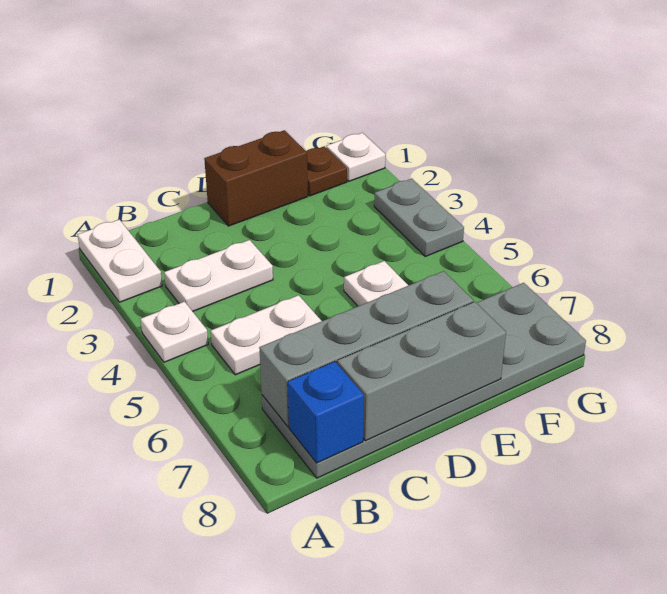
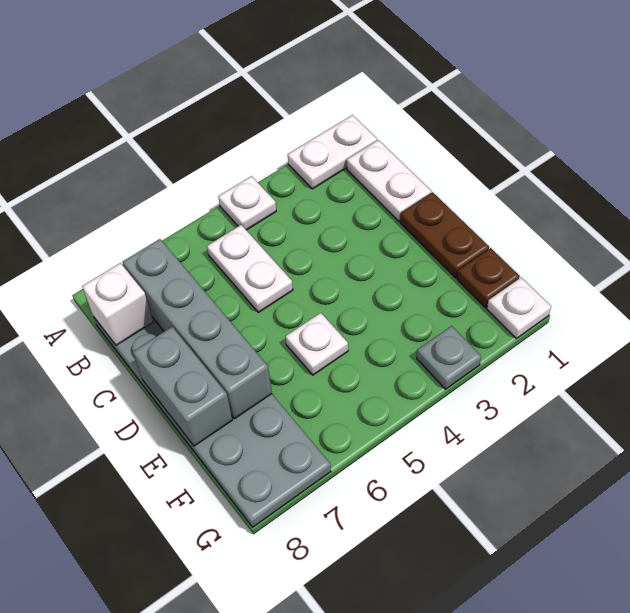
white 1x2 plate [164,240,273,311] -> white 1x2 plate moved to [347,140,431,221]
blue 1x1 brick [288,361,364,463] -> white 1x1 brick [82,263,153,345]
grey 1x3 brick [337,302,506,441] -> grey 1x2 brick [133,327,232,446]
brown 1x2 brick [204,130,308,226] -> brown 1x2 plate [400,192,489,278]
grey 1x2 plate [374,179,464,256] -> grey 1x1 plate [417,326,481,389]

